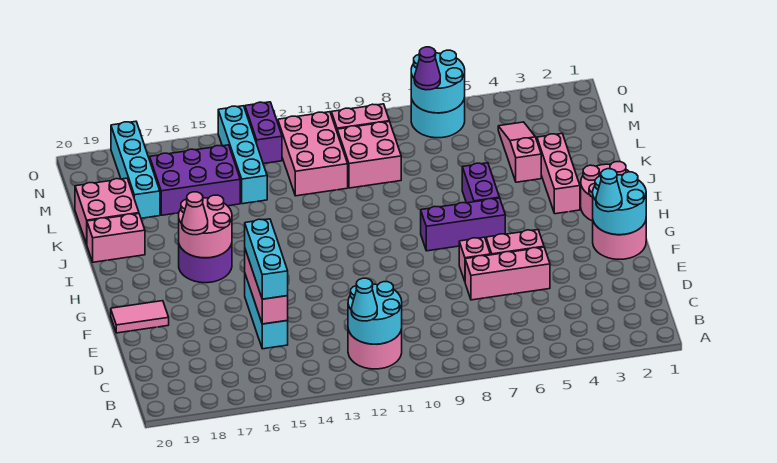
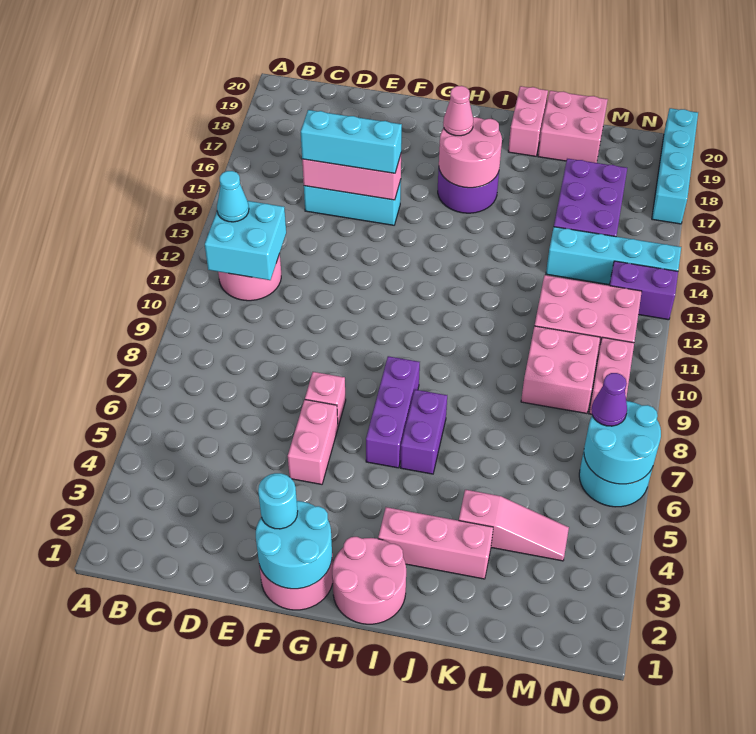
cyan 2x2 round brick [348,282,402,344] -> cyan 2x2 brick [205,201,286,280]
pink 1x3 brick [465,247,550,300] -> none
cyan 1x1 cone [596,169,622,212] -> cyan 1x1 round brick [258,473,298,529]
pink 1x2 tile [111,301,169,333] -> none
purple 1x2 brick [462,163,500,203] -> purple 1x2 brick turned to [400,390,447,474]
cyan 1x4 brick [111,121,160,218] -> cyan 1x4 brick turned to [652,108,698,224]

